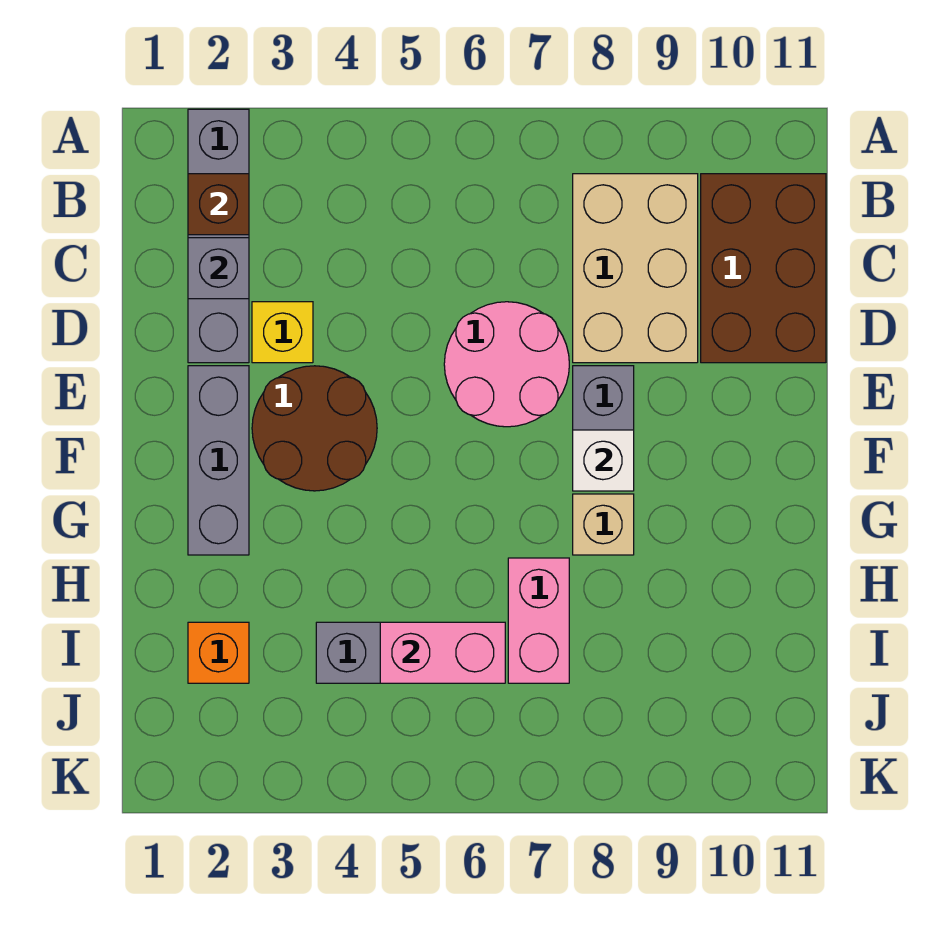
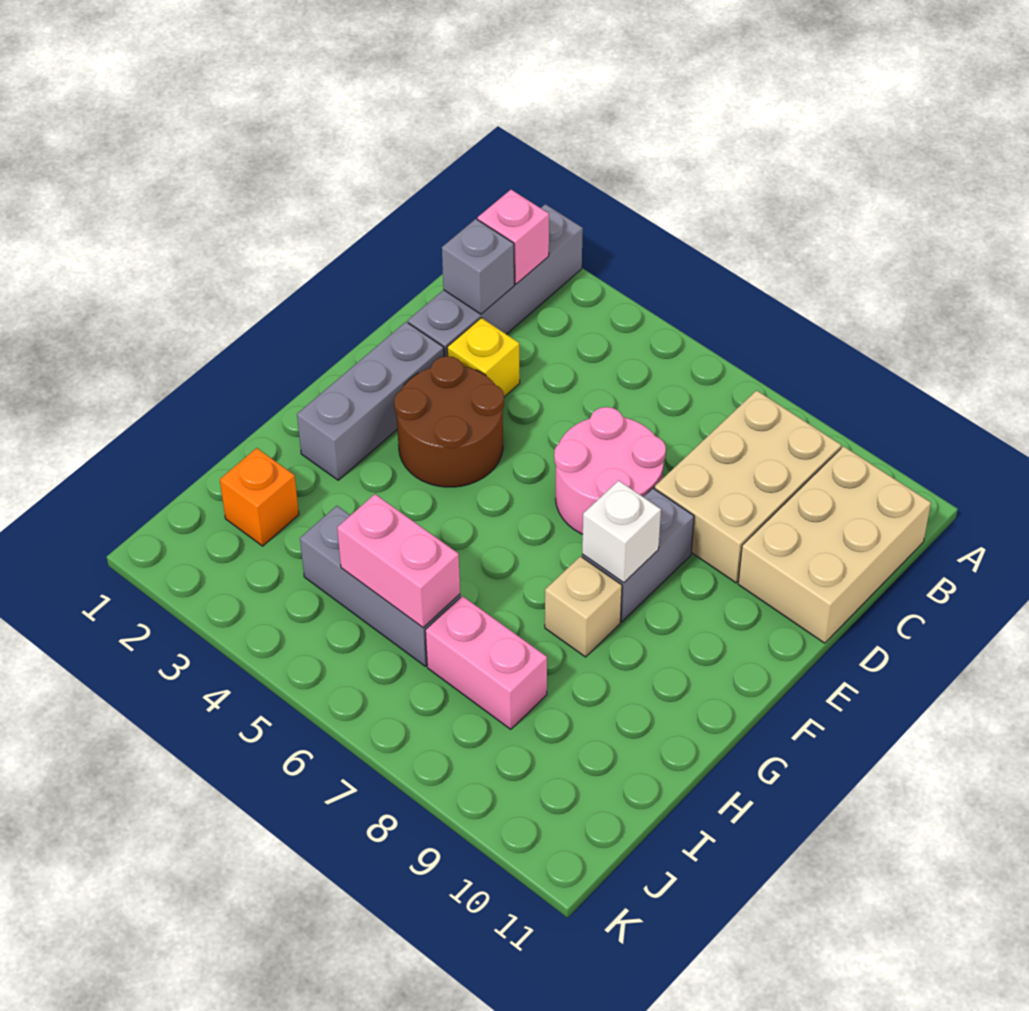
brown 1x1 brick [188,174,249,235] -> pink 1x1 brick [478,190,549,284]
brown 2x3 brick [701,174,826,363] -> tan 2x3 brick [738,446,931,643]
pink 1x2 brick [508,558,569,683] -> pink 1x2 brick turned to [425,596,547,729]

